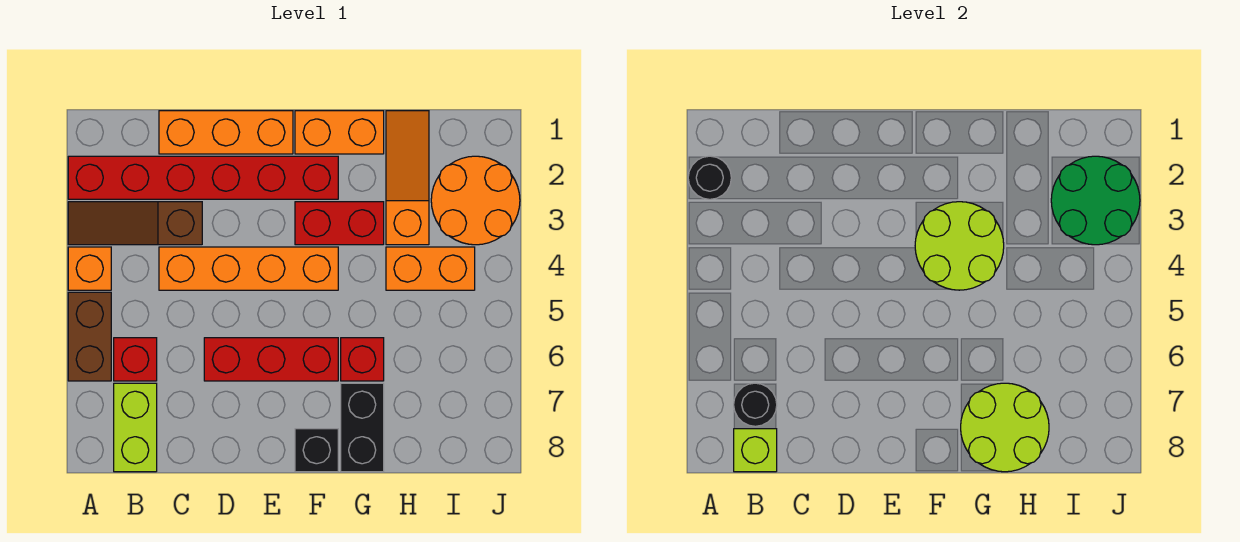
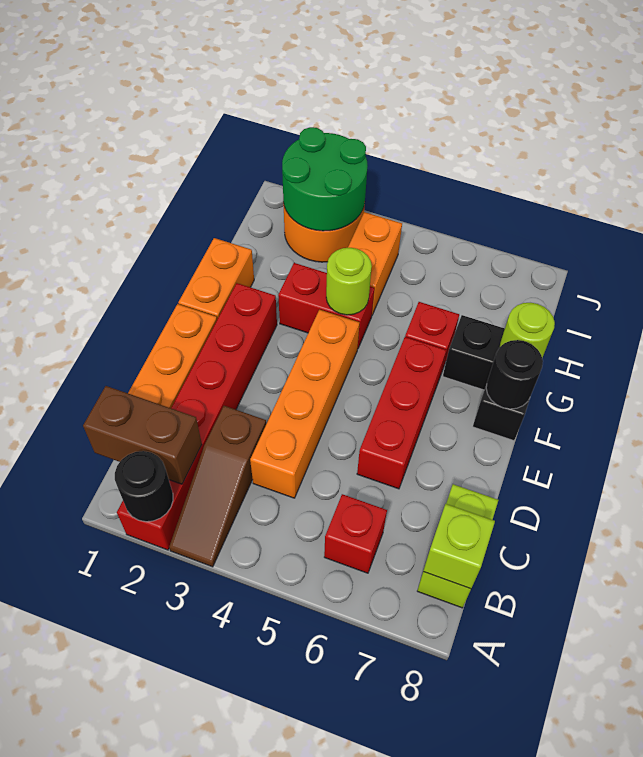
orange 1x1 brick [68,247,111,290] -> none
brown 1x2 brick [68,292,111,381] -> brown 1x2 brick moved to [83,386,202,484]
lime 1x2 brick [114,383,157,472] -> lime 1x2 brick turned to [417,484,498,608]
black 1x1 round brick [734,383,777,426] -> black 1x1 round brick moved to [486,340,543,409]
red 1x2 brick [295,202,384,245] -> red 1x2 brick turned to [278,263,374,348]
lime 2x2 round brick [915,202,1004,290] -> lime 1x1 round brick [326,248,372,315]
lime 2x2 round brick [961,383,1049,472] -> lime 1x1 round brick [499,303,555,358]
orange 1x3 slope [386,111,429,245] -> none

